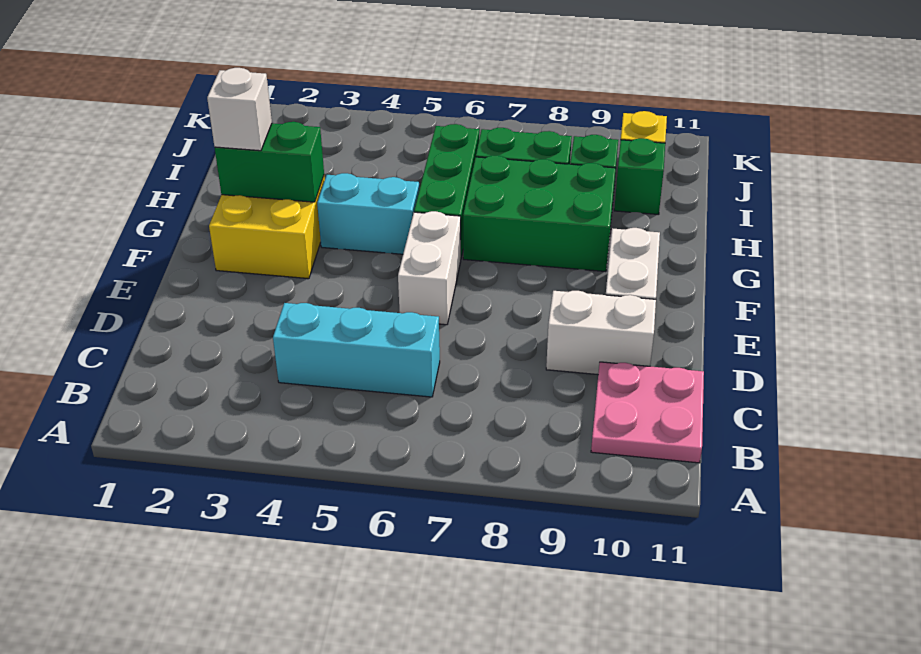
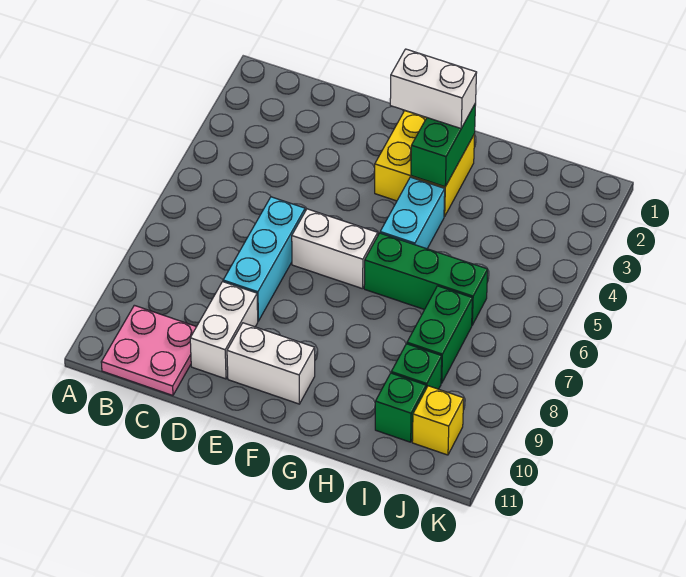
cyan 1x3 brick [273,303,440,397] -> cyan 1x3 brick moved to [223,197,305,321]
white 1x1 brick [207,68,272,151] -> white 1x2 brick [390,49,477,128]
green 2x3 brick [463,156,616,272] -> none

